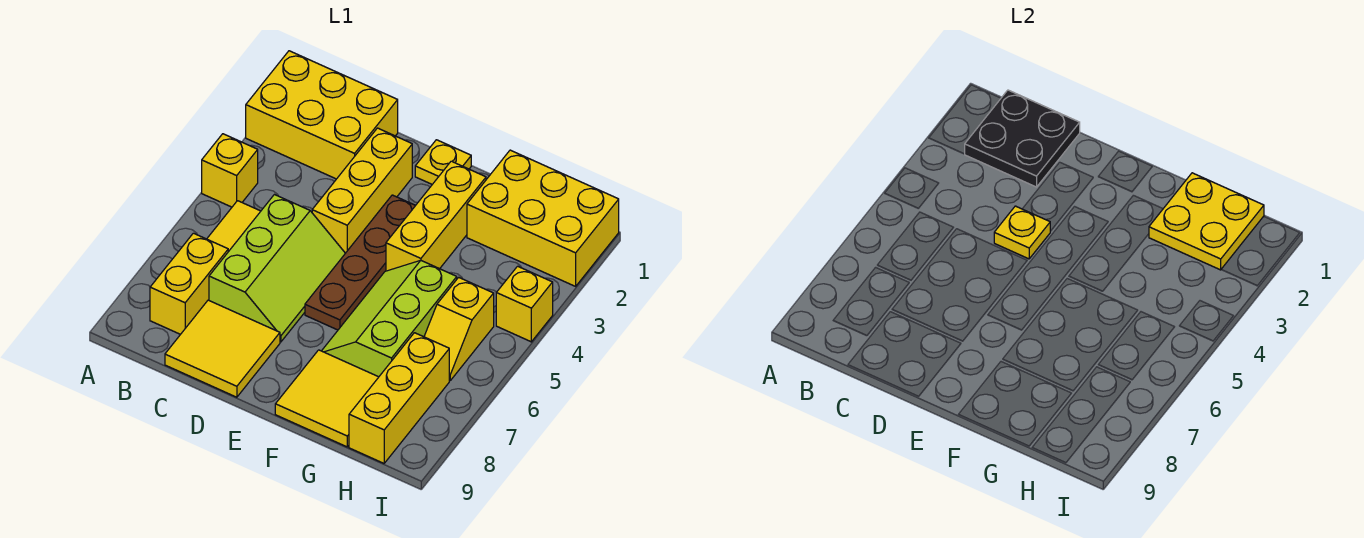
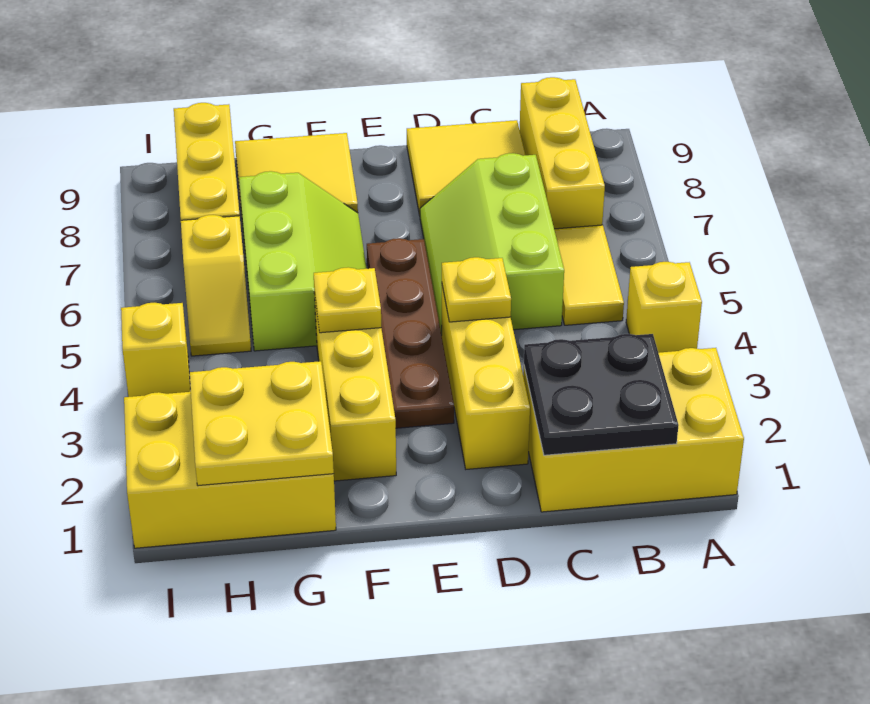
yellow 1x2 brick [150,233,228,334] -> yellow 1x3 brick [520,77,605,229]
yellow 1x1 plate [415,140,471,184] -> yellow 1x1 plate moved to [314,267,381,333]
yellow 1x2 slope [424,277,494,380] -> yellow 1x2 slope turned to [181,215,251,356]

